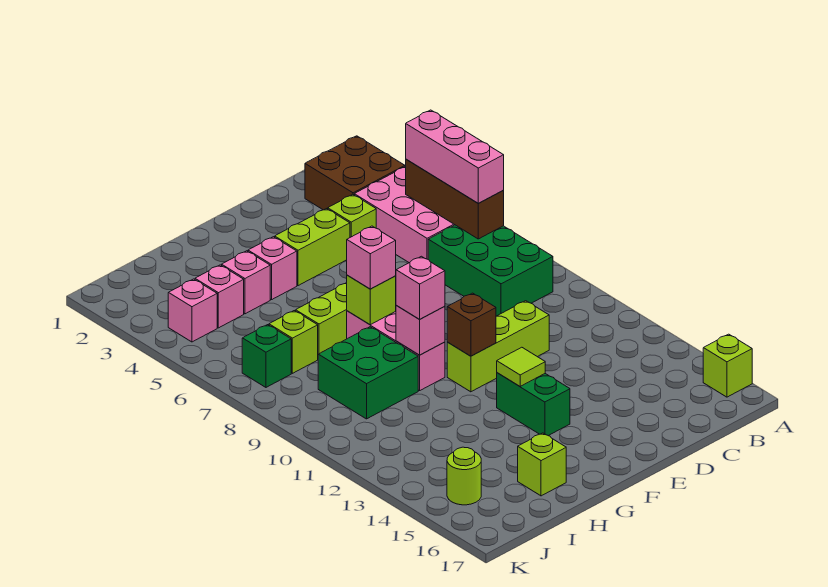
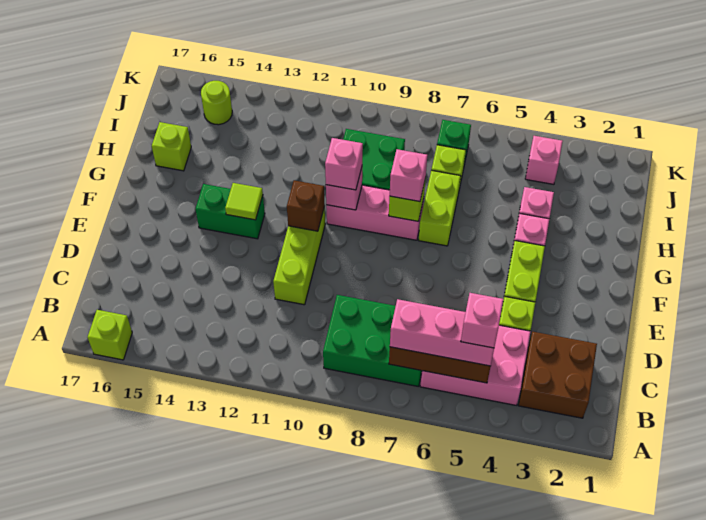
pink 1x1 brick [195,265,244,328] -> pink 1x1 brick moved to [461,293,504,348]

